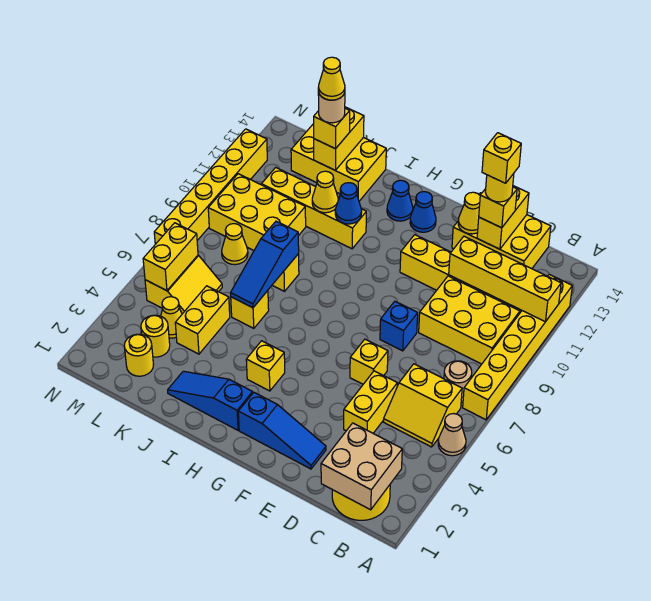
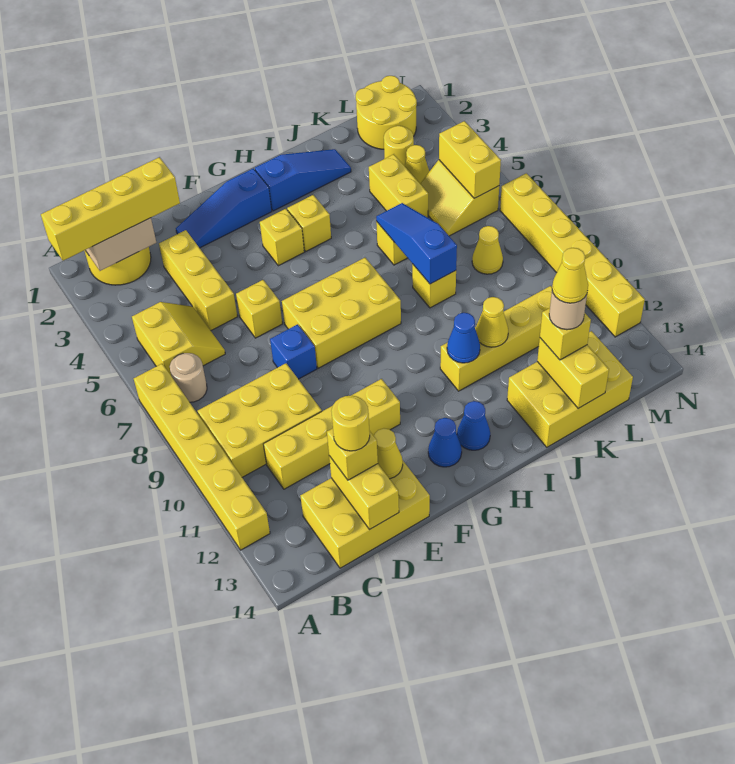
tan 1x1 cone [438,414,466,456] -> none
yellow 1x4 brick [449,236,561,321] -> yellow 1x4 brick moved to [41,157,180,261]
yellow 2x2 slope [384,364,462,447] -> yellow 2x2 slope turned to [132,302,225,375]
yellow 1x2 brick [344,371,397,433] -> yellow 1x3 brick [159,230,238,331]
yellow 1x1 brick [482,133,521,183] -> yellow 1x1 brick moved to [260,209,304,266]
yellow 2x3 brick [208,174,306,250] -> yellow 2x3 brick moved to [282,258,401,368]
yellow 1x1 round brick [124,334,154,376] -> yellow 2x2 round brick [356,76,417,149]

